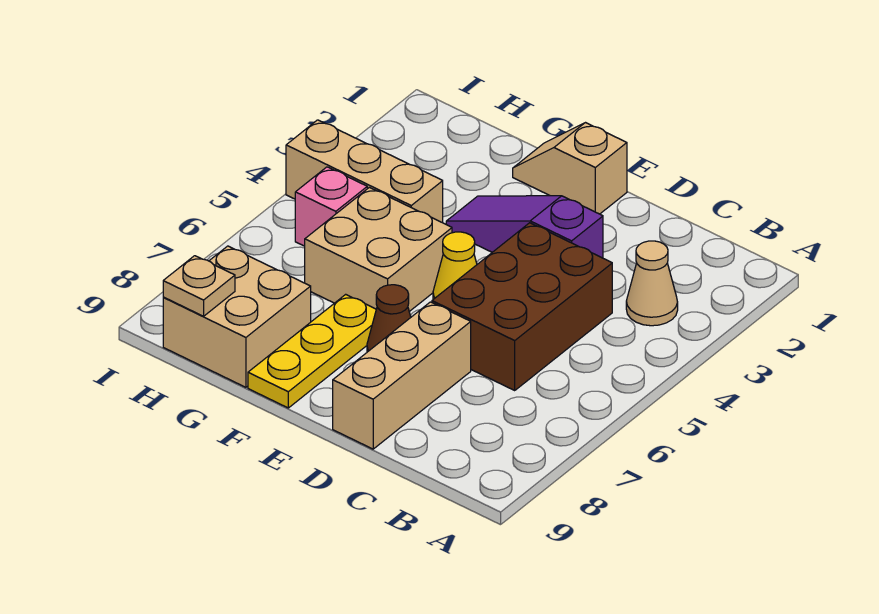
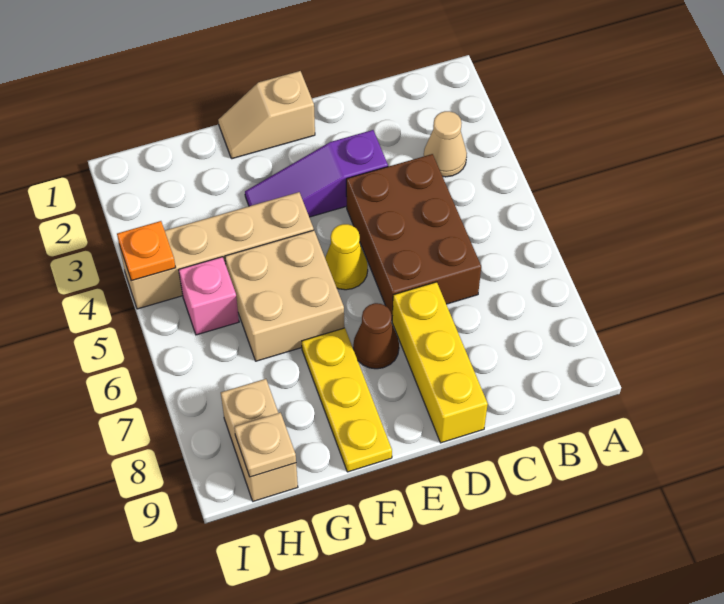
tan 1x3 brick [333,302,471,449] -> yellow 1x3 brick [392,282,488,443]
tan 1x3 brick [286,120,443,223] -> tan 1x4 brick [120,192,314,309]
tan 2x2 brick [163,246,311,387] -> tan 1x2 brick [221,379,298,501]
none -> orange 1x1 plate [117,221,176,281]

